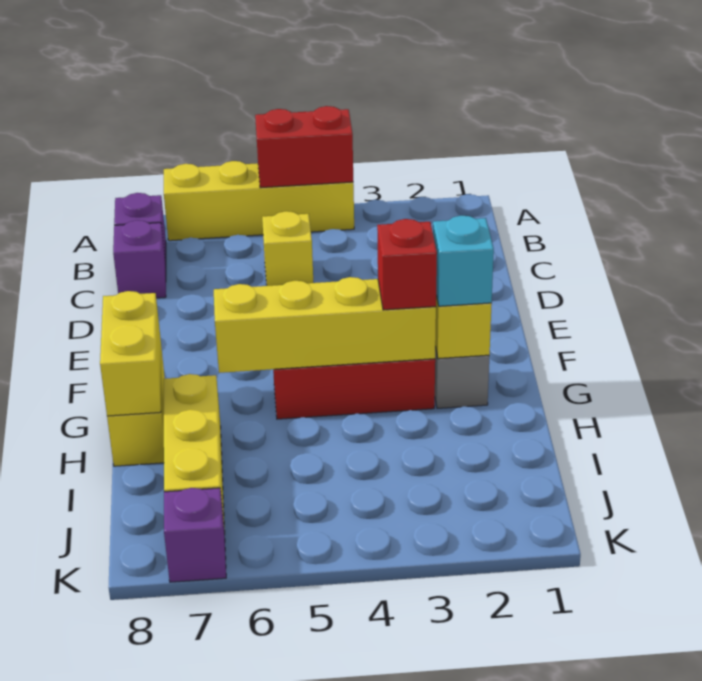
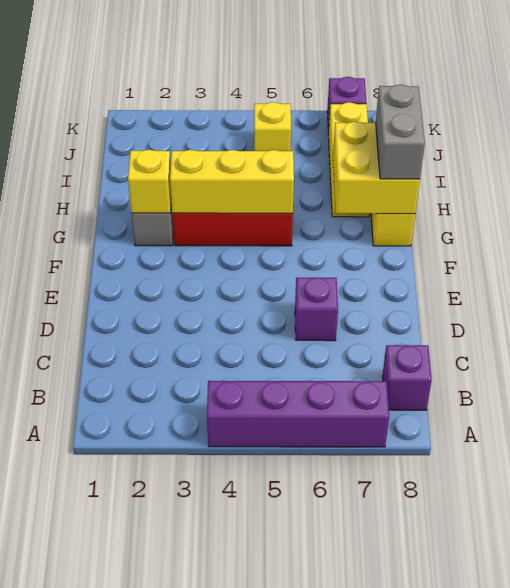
yellow 1x4 brick [164,161,354,241] -> purple 1x4 brick [207,381,389,447]
red 1x2 brick [255,106,353,188] -> none
yellow 1x1 brick [262,211,313,286] -> yellow 1x1 brick moved to [254,102,291,151]
purple 1x1 brick [113,220,166,298] -> purple 1x1 brick moved to [295,278,338,341]
cyan 1x1 brick [433,215,494,306] -> none
yellow 1x4 brick [214,277,436,373] -> yellow 1x3 brick [170,150,294,213]
red 1x1 brick [377,219,437,310] -> none
yellow 1x2 brick [100,291,161,416] -> yellow 2x2 brick [333,121,420,214]
none -> grey 1x2 brick [376,85,425,179]

